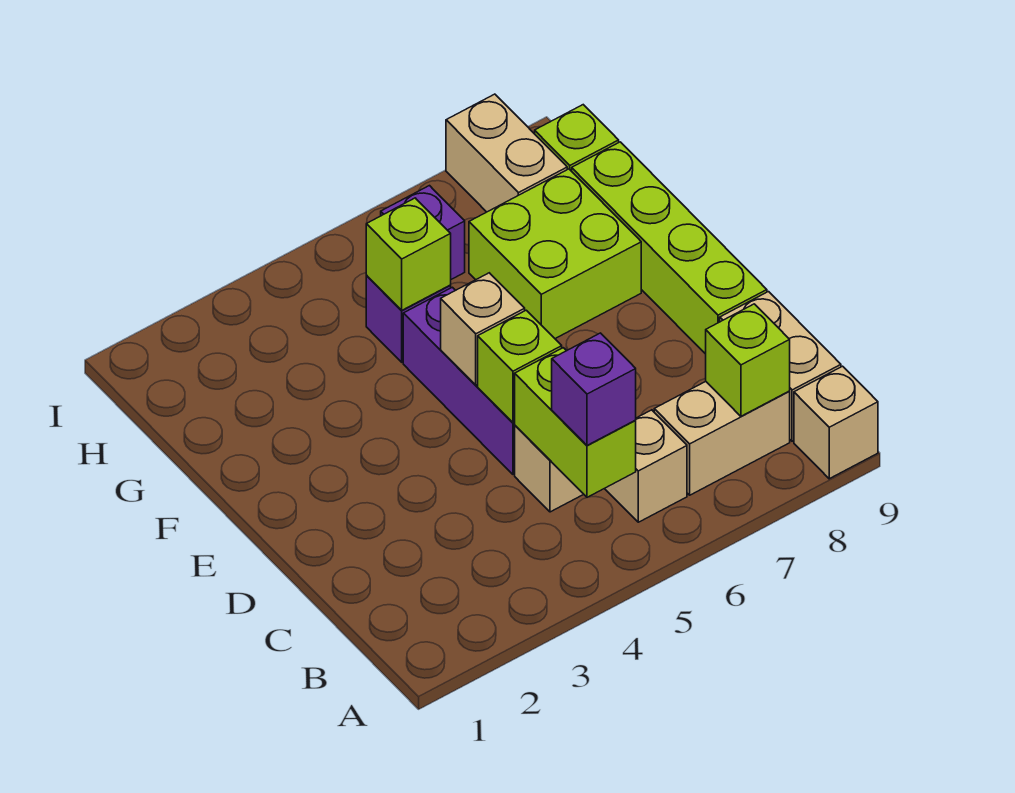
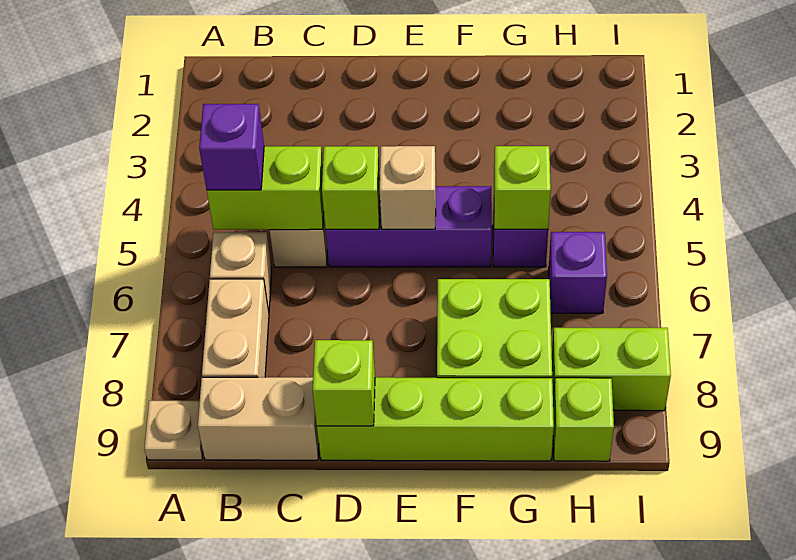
tan 1x1 brick [794,366,878,479] -> tan 1x1 plate [144,401,203,460]
lime 1x1 brick [706,304,790,416] -> lime 1x1 brick moved to [313,340,375,426]
tan 1x2 brick [446,94,567,212] -> lime 1x2 brick [552,328,671,411]

